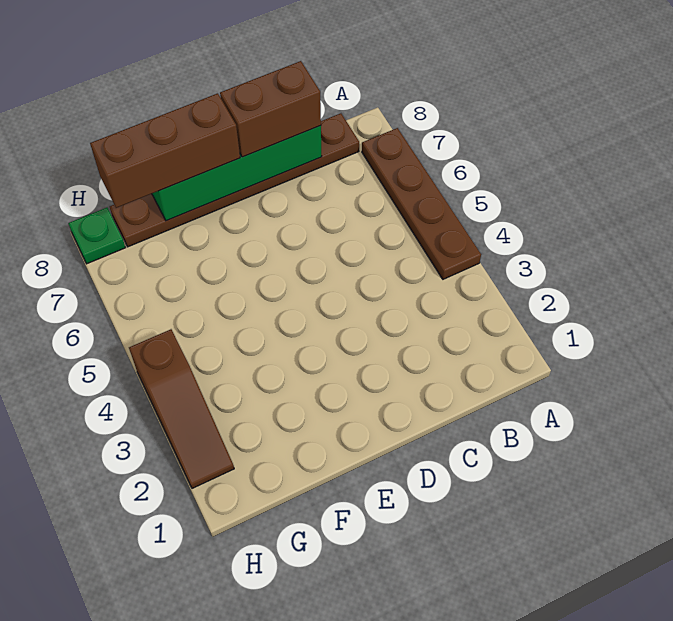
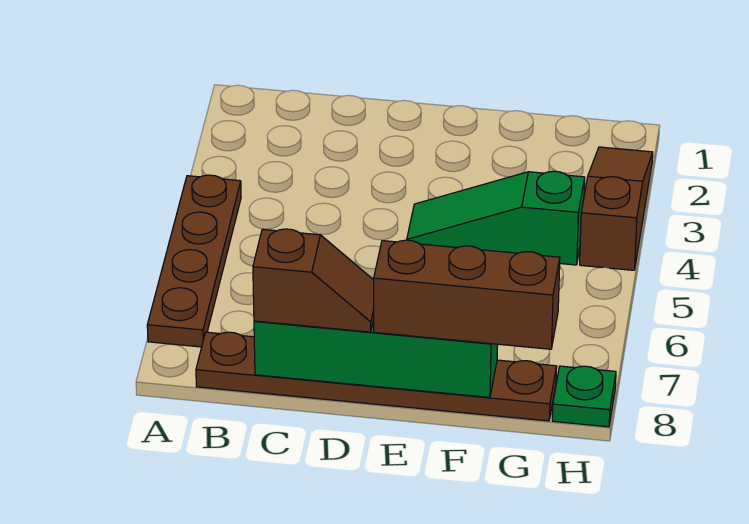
brown 1x2 brick [220,61,321,157] -> brown 1x2 slope [253,229,374,332]
none -> green 1x3 slope [407,171,585,265]

